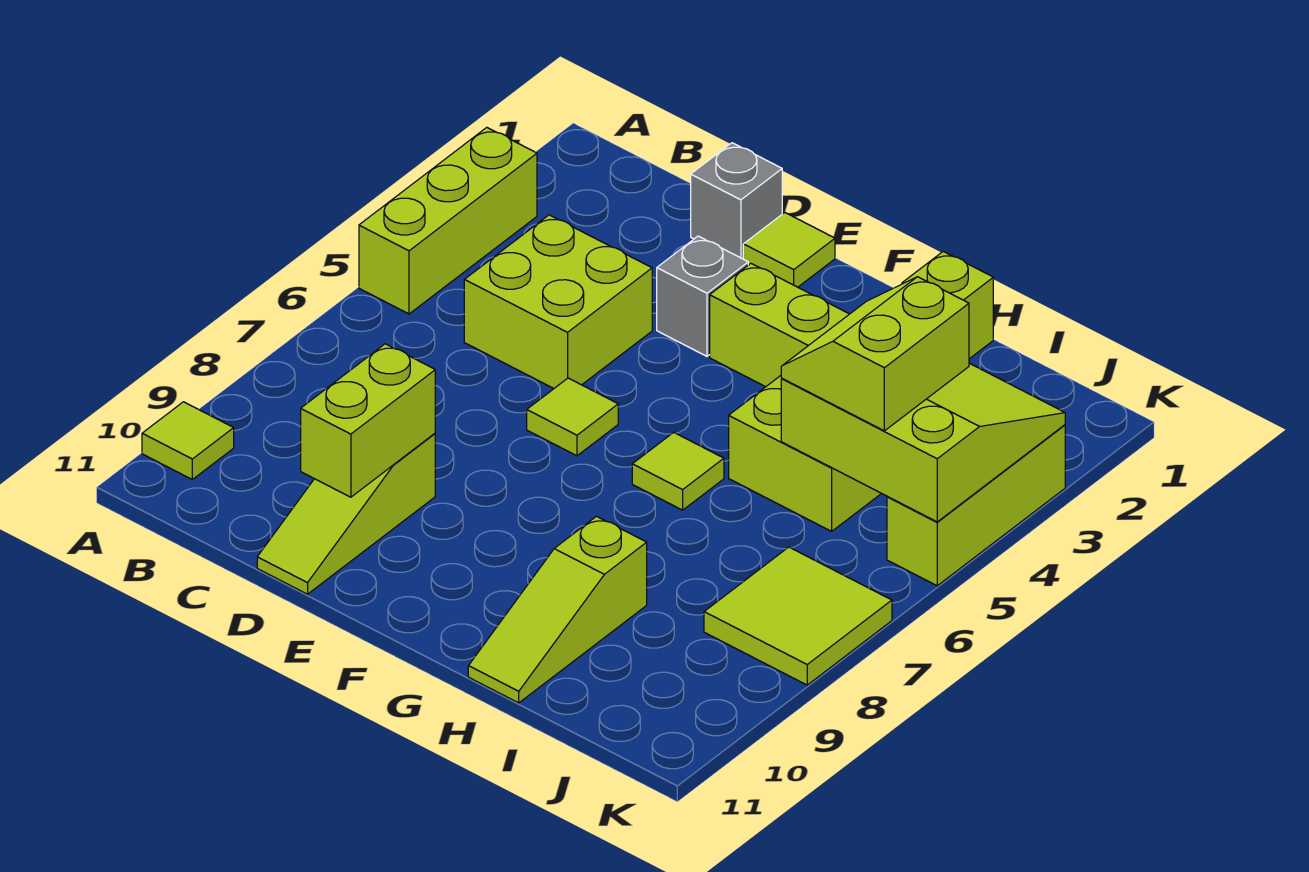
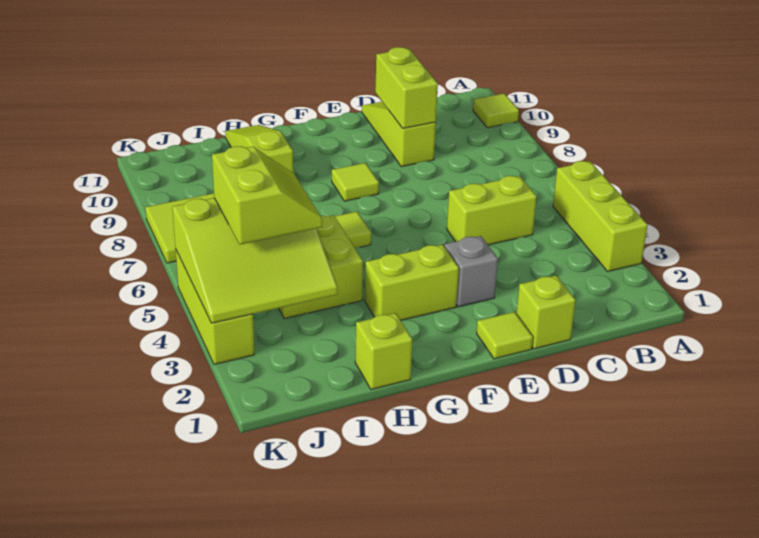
lime 2x2 brick [464,215,652,388] -> lime 1x2 brick [447,176,537,245]
grey 1x1 brick [691,143,782,259] -> lime 1x1 brick [516,276,576,349]
lime 1x1 tile [527,378,618,456] -> lime 1x1 tile moved to [332,163,379,201]

